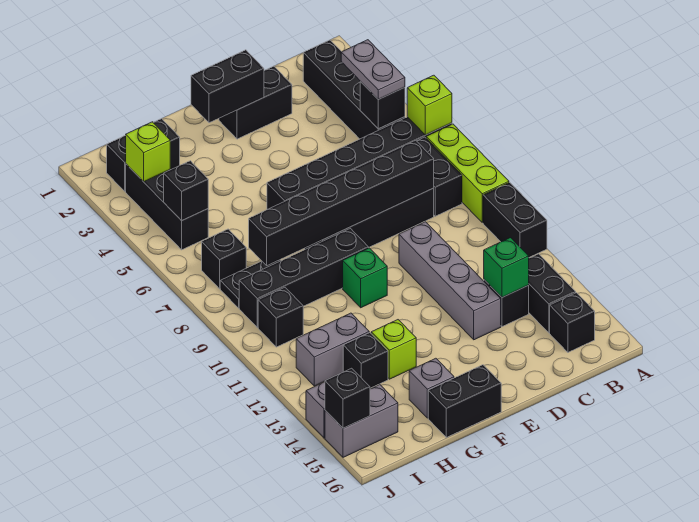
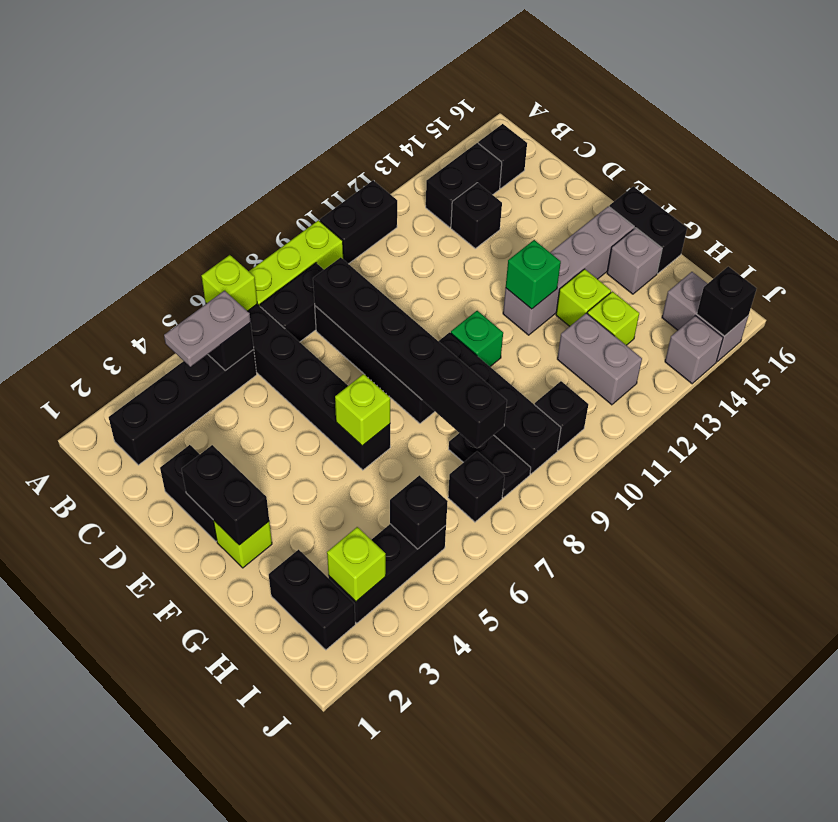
green 1x1 brick [484,238,529,297] -> green 1x1 brick moved to [506,240,561,309]
grey 1x4 brick [399,222,501,340] -> grey 1x4 brick moved to [503,206,634,335]
none -> lime 1x1 brick [213,520,272,568]
none -> lime 1x1 brick [335,374,390,446]
black 1x1 brick [343,333,388,388] -> lime 1x1 brick [587,292,639,345]

